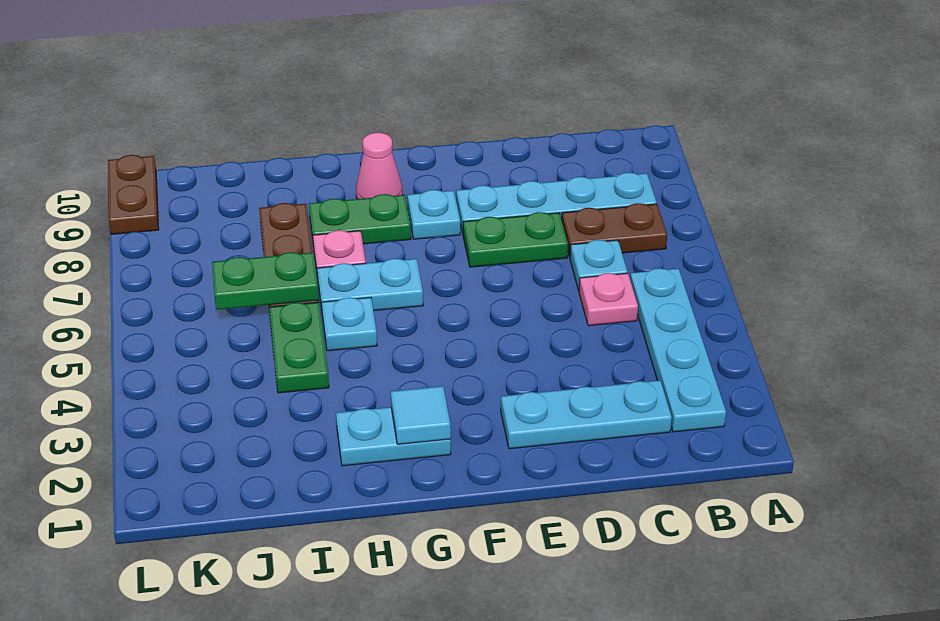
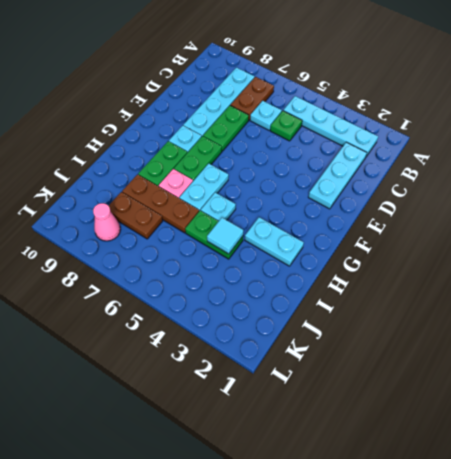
pink 1x1 plate [579,273,638,326] -> green 1x1 plate [270,111,302,141]
cyan 1x2 plate [336,407,451,466] -> cyan 1x2 plate turned to [245,217,304,266]
cyan 1x1 tile [391,386,451,444] -> cyan 1x1 tile moved to [207,218,243,254]
pink 1x1 cone [356,132,402,199] -> pink 1x1 cone moved to [93,203,120,241]
green 1x2 plate [212,252,319,310] -> green 1x2 plate moved to [174,136,222,181]
brown 1x2 plate [108,155,159,234] -> brown 1x2 plate moved to [109,192,163,239]

